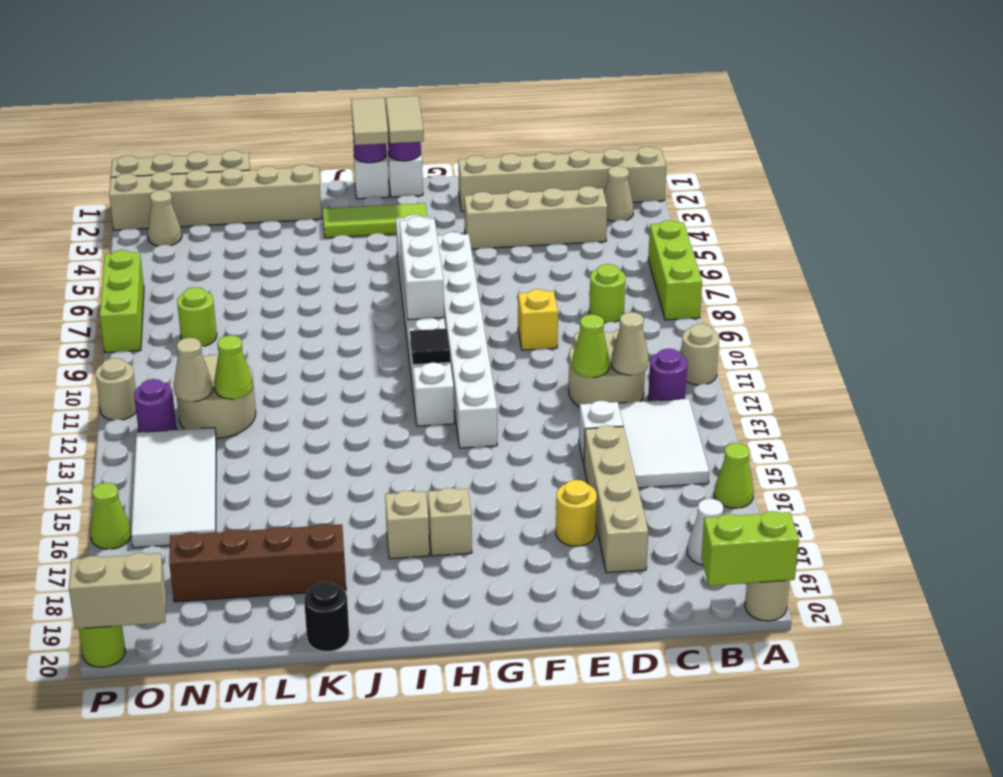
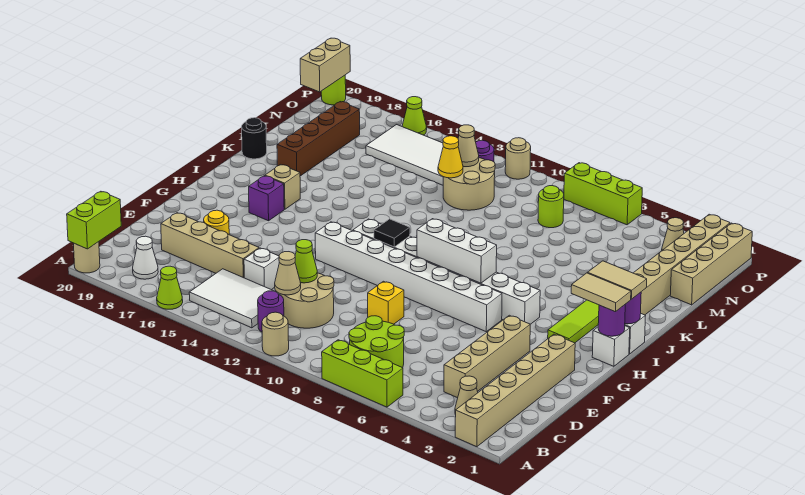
lime 1x1 round brick [589,264,626,323] -> lime 2x2 round brick [349,316,404,368]
tan 1x1 brick [428,488,472,556] -> purple 1x1 brick [249,176,284,221]
lime 1x1 cone [214,335,253,399] -> yellow 1x1 cone [438,136,463,178]

